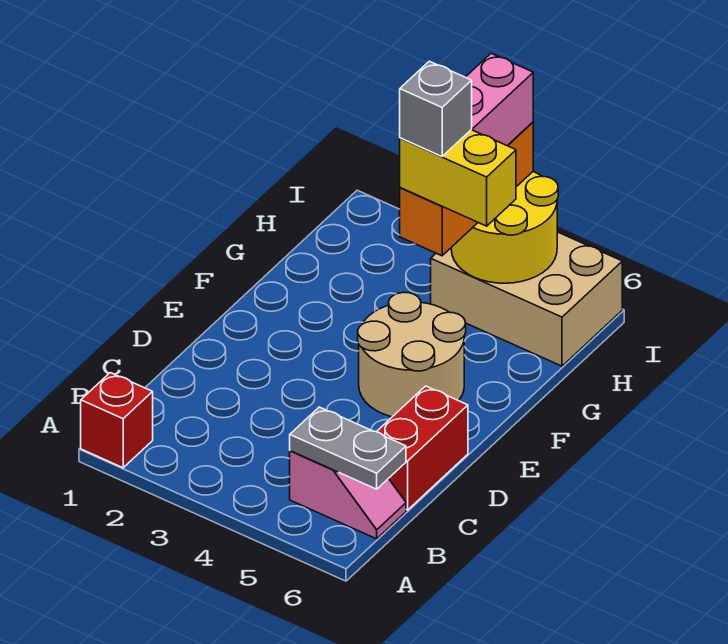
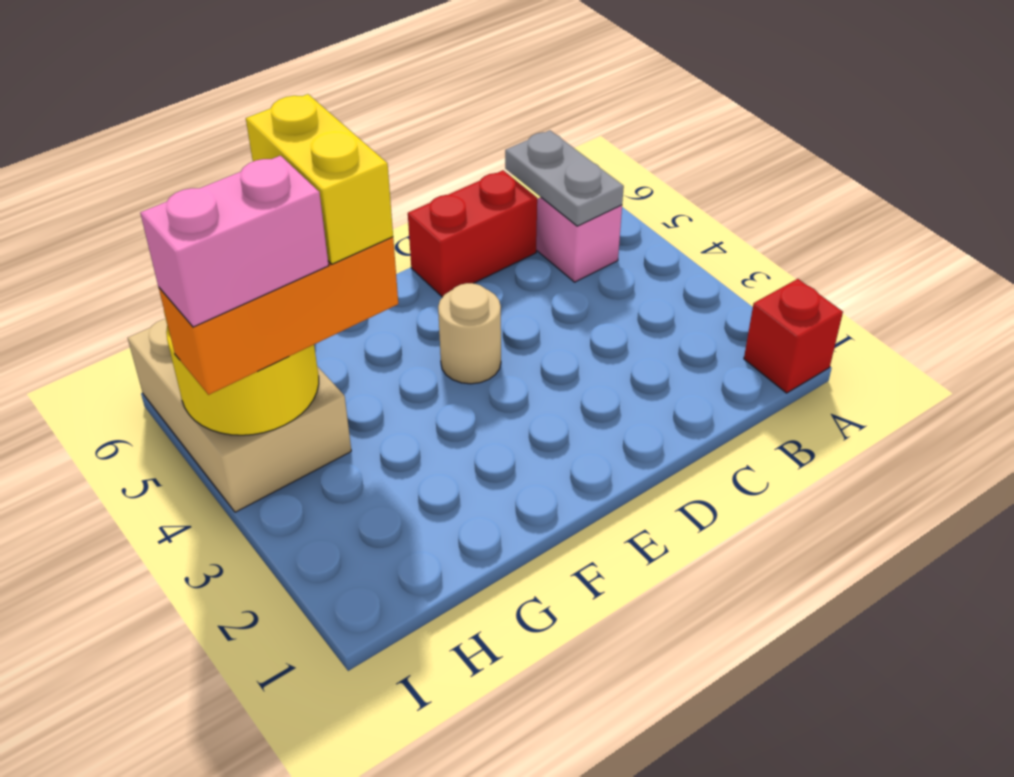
tan 2x2 round brick [358,292,466,417] -> tan 1x1 round brick [438,283,501,384]
grey 1x1 brick [400,61,472,156] -> none

